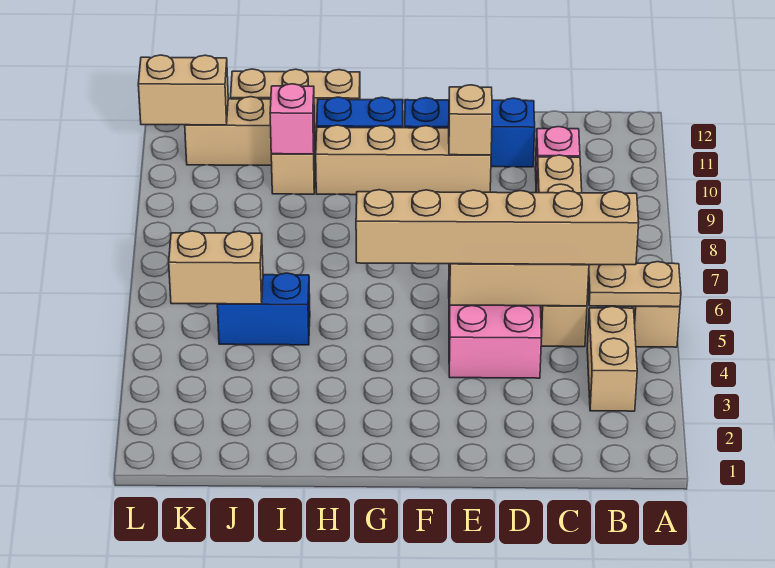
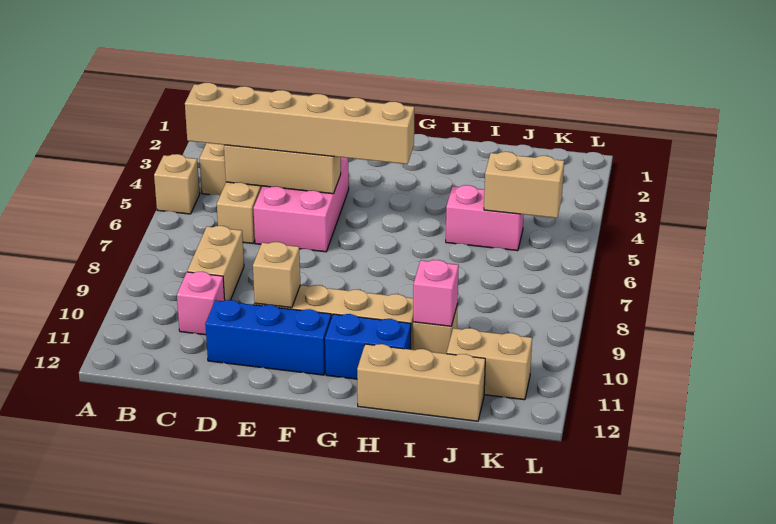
tan 1x2 plate [588,262,681,307] -> none
blue 1x2 brick [217,273,310,345] -> pink 1x2 brick [446,185,524,251]
tan 1x2 brick [138,55,228,125] -> none

